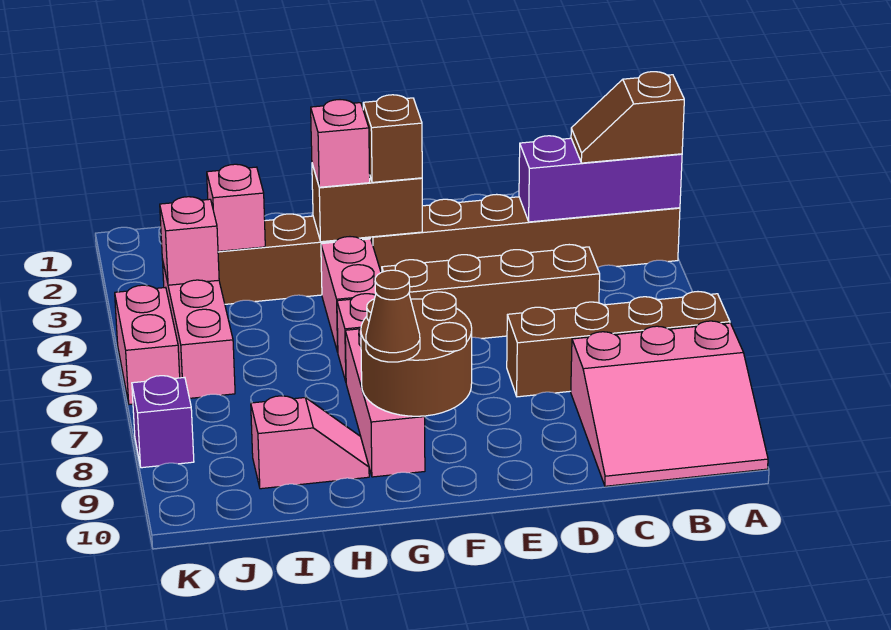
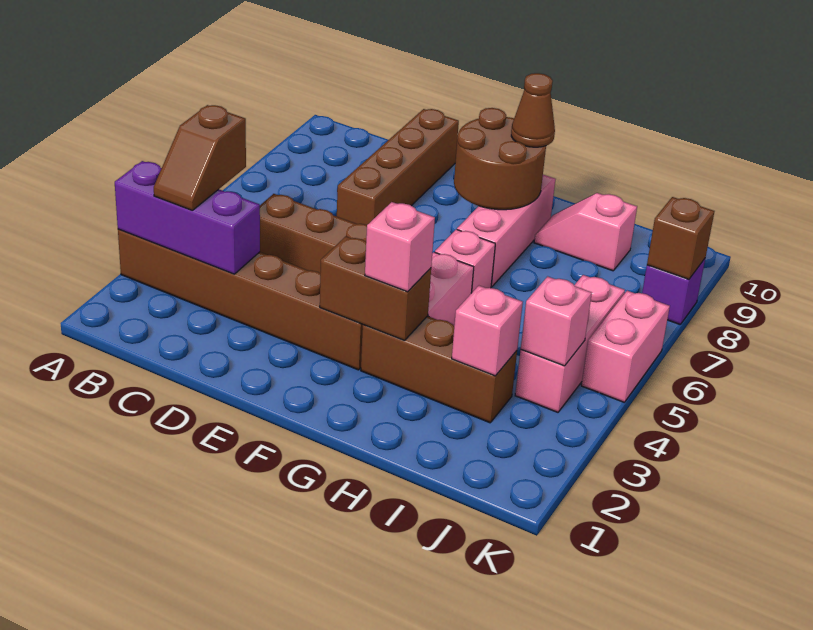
brown 1x2 slope [571,72,684,163] -> brown 1x2 slope turned to [154,105,246,210]
brown 1x4 brick [507,292,730,397] -> brown 1x4 brick turned to [337,109,459,225]
pink 3x3 slope [571,321,768,486] -> none
brown 1x1 brick [363,95,422,182] -> brown 1x1 brick moved to [647,197,714,279]

